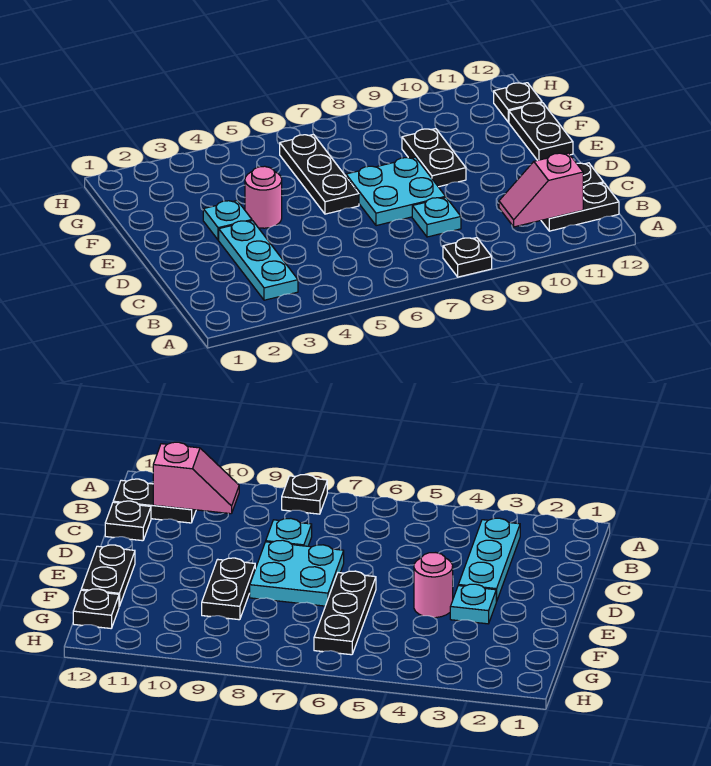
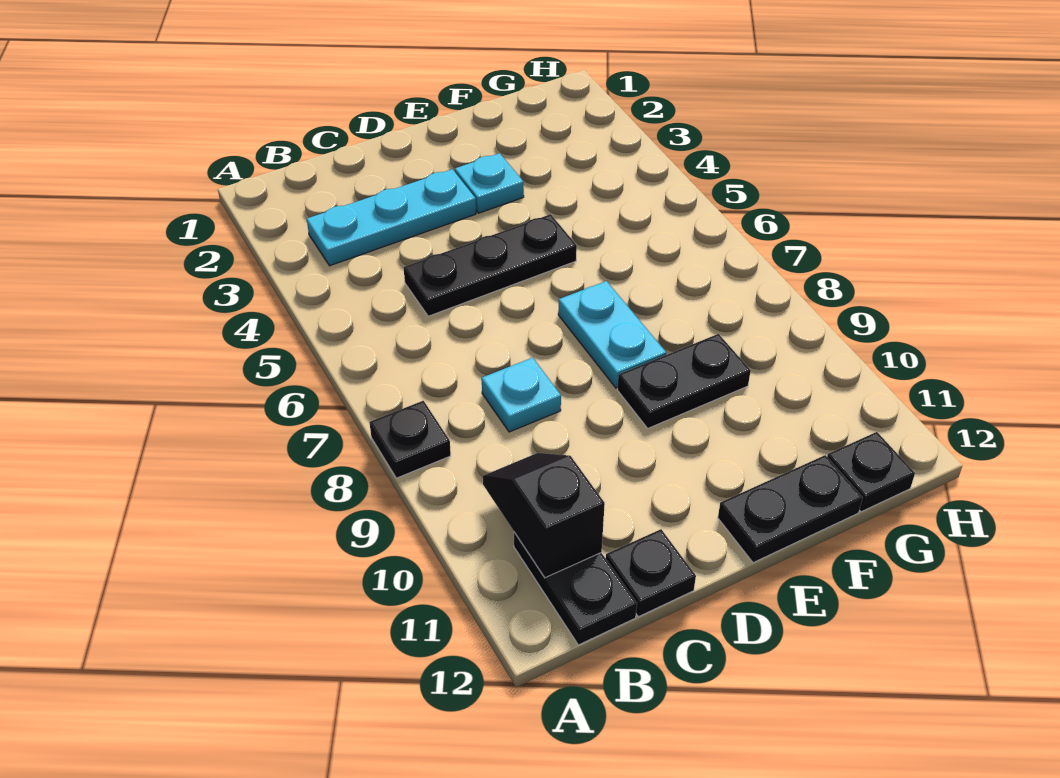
pink 1x2 slope [499,153,583,227] -> black 1x2 slope [483,453,605,578]
cyan 2x2 plate [346,157,446,226] -> cyan 1x2 plate [558,281,666,388]
pink 1x1 round brick [245,166,282,228] -> none
black 1x3 plate [280,134,359,214] -> black 1x3 plate moved to [404,214,577,316]

